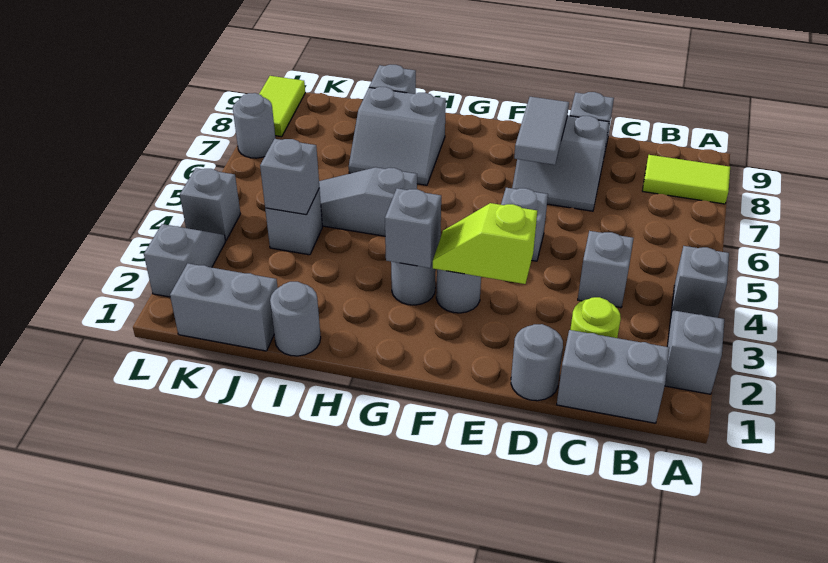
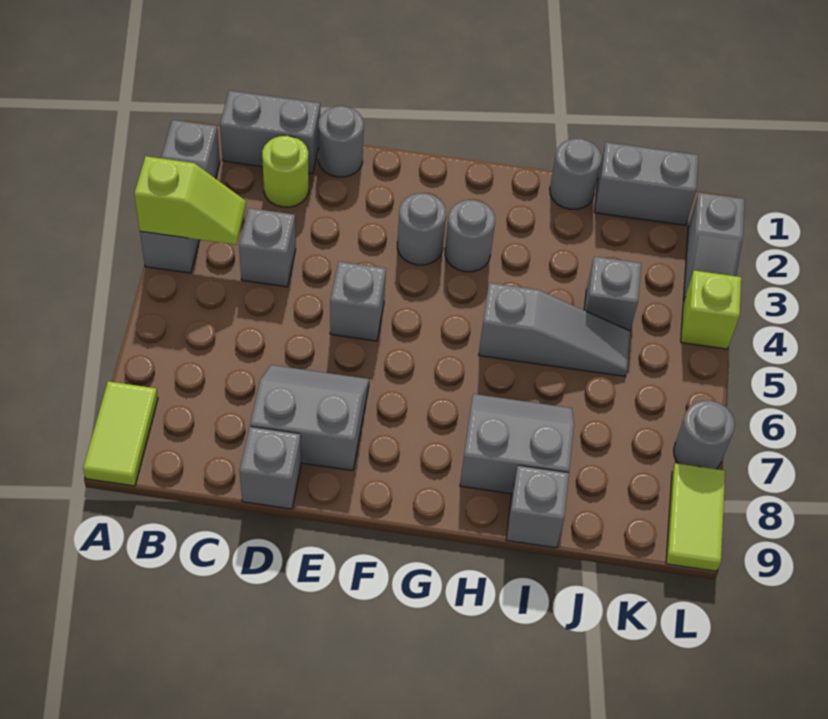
lime 1x2 tile [642,155,730,204] -> lime 1x2 tile turned to [83,381,158,486]
lime 1x2 slope [433,203,537,284] -> lime 1x2 slope moved to [134,156,246,245]
grey 1x2 tile [514,97,569,165] -> none
grey 1x1 brick [385,188,441,268] -> none
grey 1x1 brick [260,139,319,215] -> none
grey 1x1 brick [180,168,241,241] -> lime 1x1 brick [681,271,741,349]

